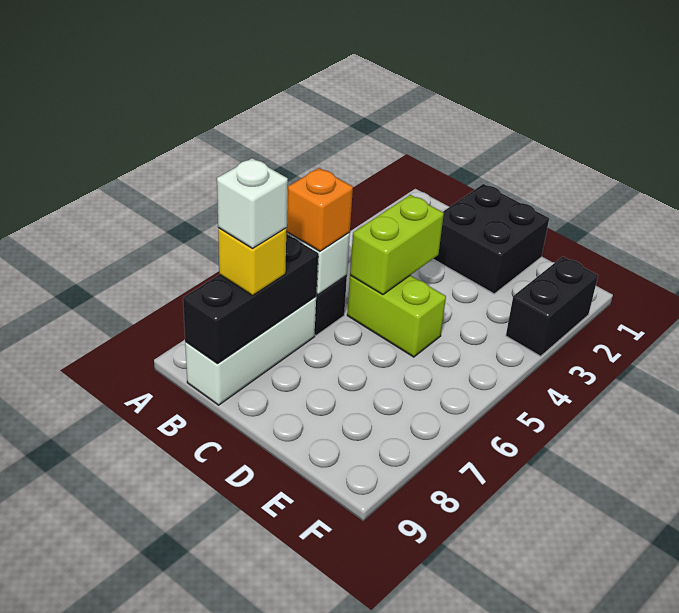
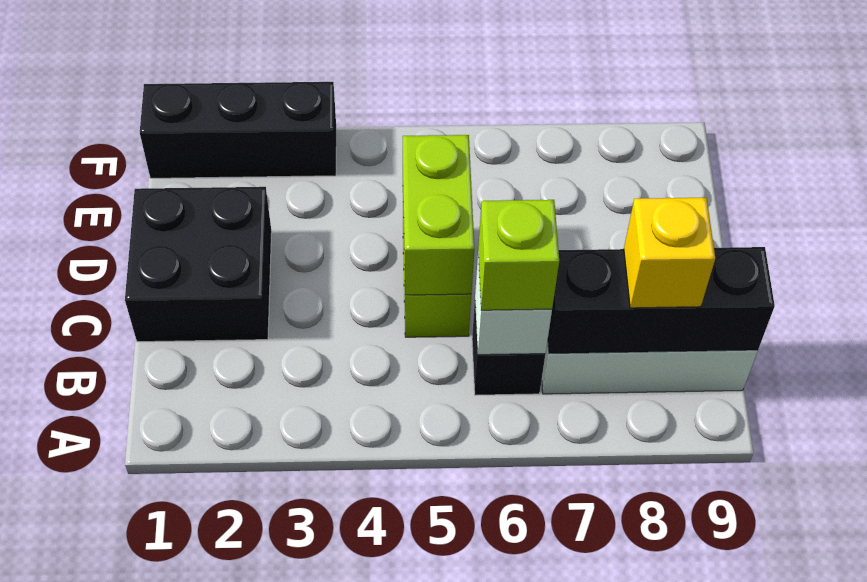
orange 1x1 brick [287,168,353,251] -> lime 1x1 brick [478,200,559,310]
white 1x1 brick [217,158,288,248] -> none
lime 1x2 brick [350,195,444,295] -> lime 1x2 brick turned to [403,135,474,295]
black 1x2 brick [506,257,598,356] -> black 1x3 brick [140,82,336,178]

